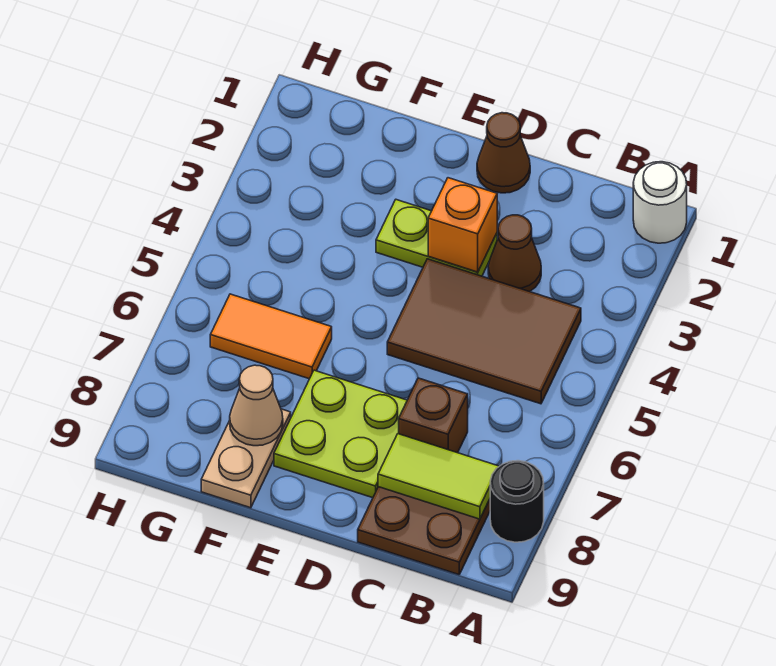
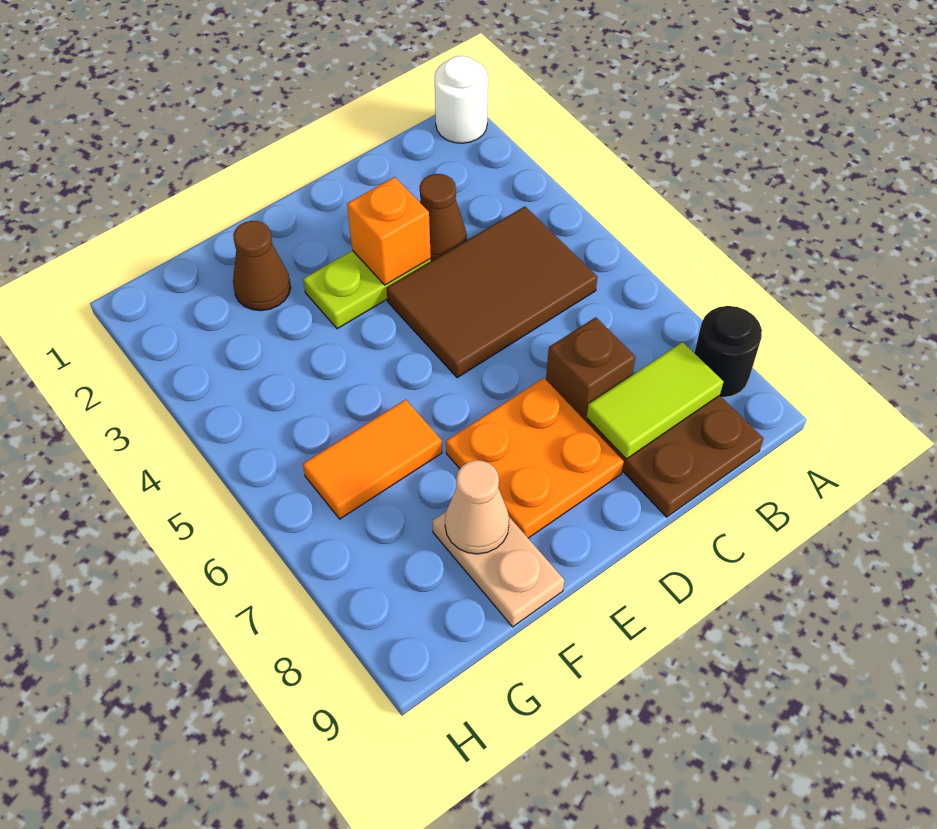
brown 1x1 cone [477,113,530,193] -> brown 1x1 cone moved to [233,221,291,311]
lime 2x2 plate [274,370,407,498] -> orange 2x2 plate [446,378,624,538]

